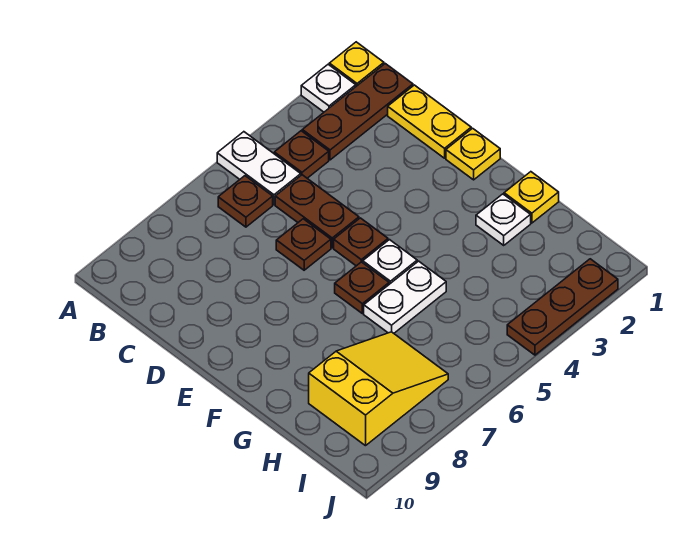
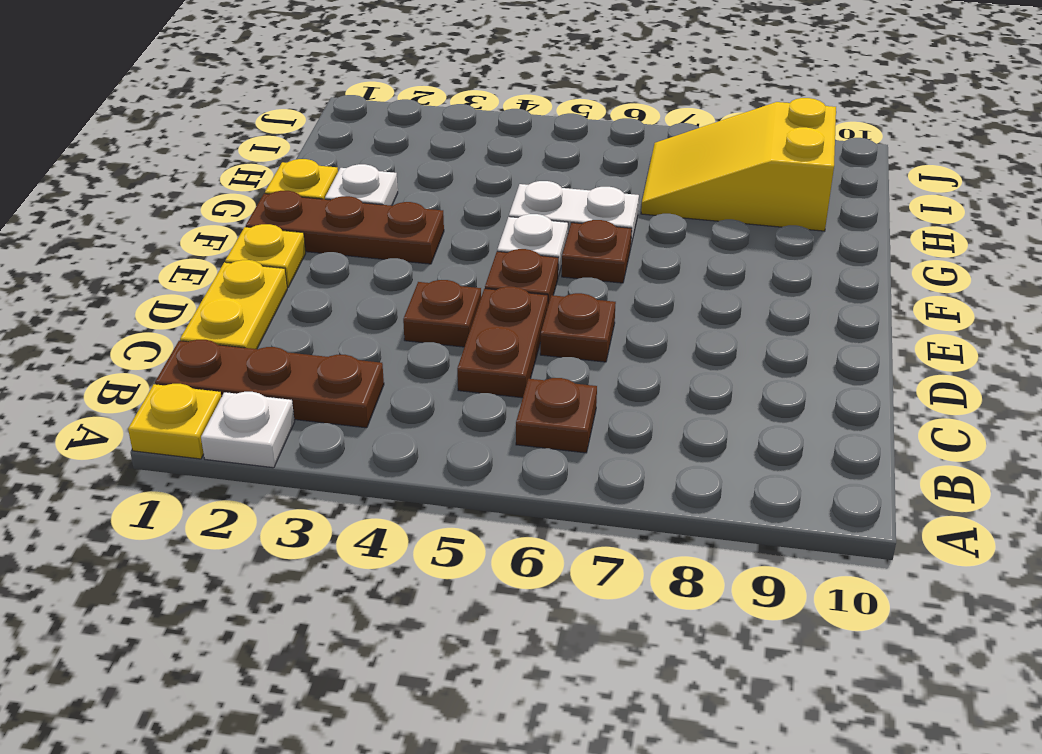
white 1x2 plate [217,132,301,205] -> none
brown 1x1 plate [274,131,329,178] -> brown 1x1 plate moved to [403,280,481,347]
brown 1x3 plate [507,259,618,355] -> brown 1x3 plate moved to [246,191,444,264]

